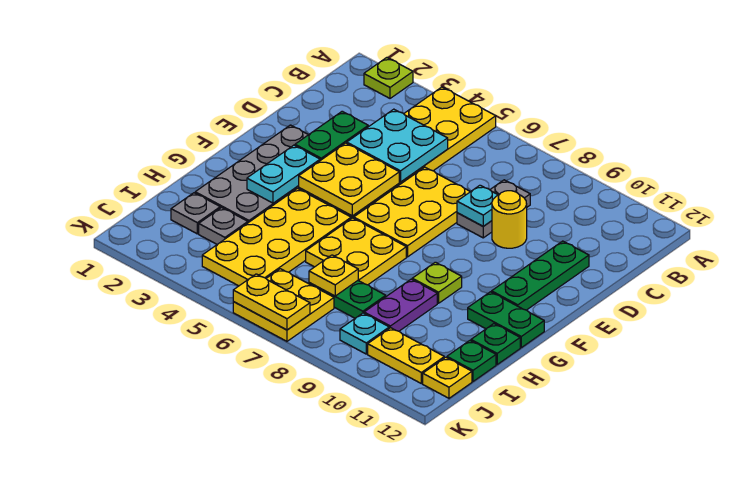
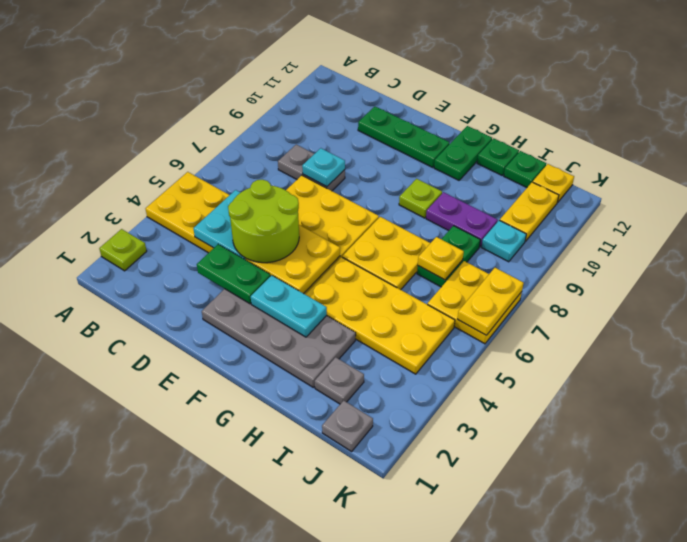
none -> lime 2x2 round brick [228,180,299,263]
yellow 1x1 round brick [492,191,527,248] -> none
grey 1x1 plate [199,207,248,244] -> grey 1x1 plate moved to [322,401,373,452]

